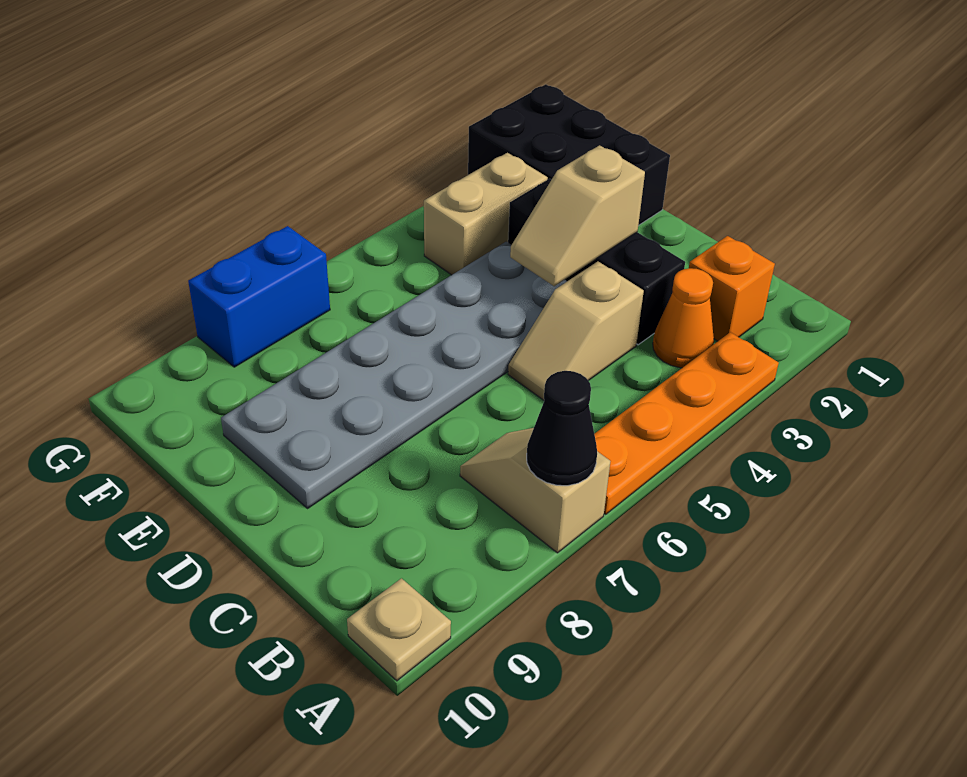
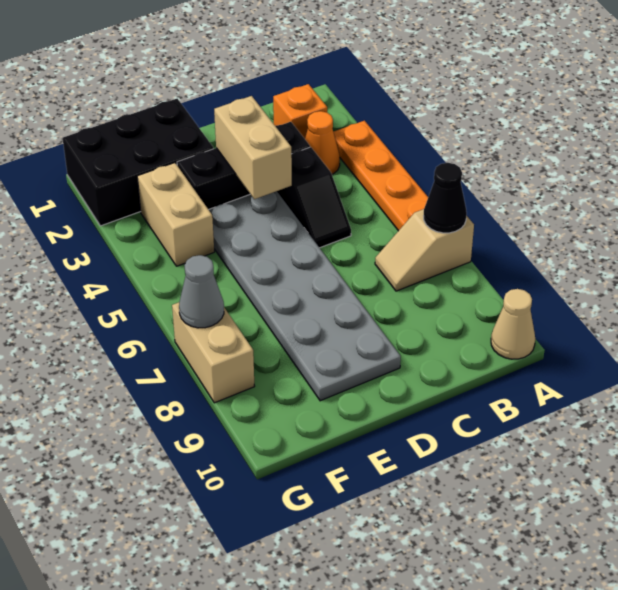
tan 1x1 plate [347,578,451,681] -> tan 1x1 cone [491,289,535,359]
tan 1x2 slope [508,261,644,400] -> black 1x2 slope [277,147,351,248]
tan 1x2 slope [510,145,645,286] -> tan 1x2 brick [214,96,292,199]
blue 1x2 brick [188,226,330,367] -> tan 1x2 brick [172,302,255,403]
none -> grey 1x1 cone [179,255,224,328]

